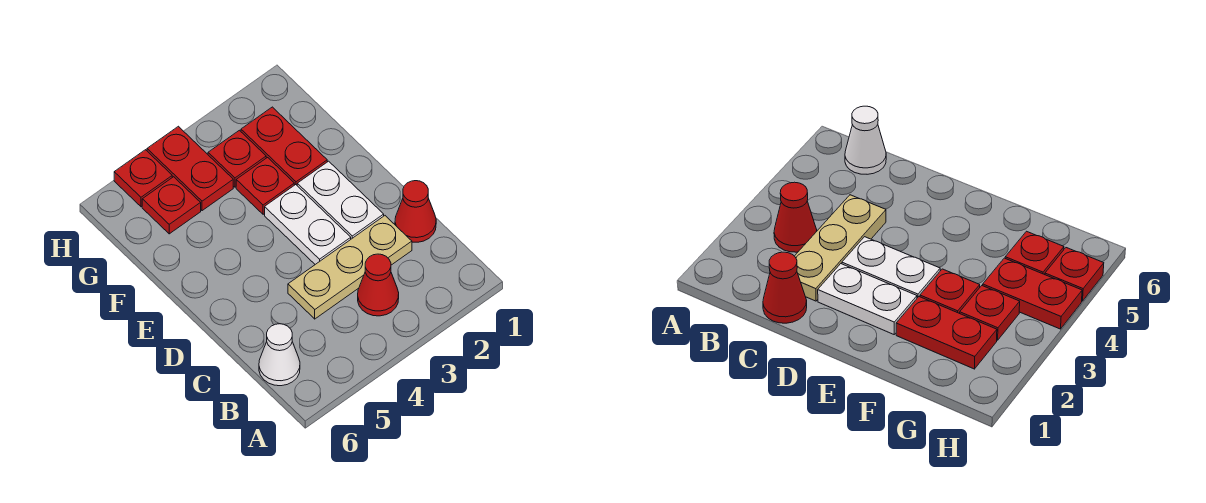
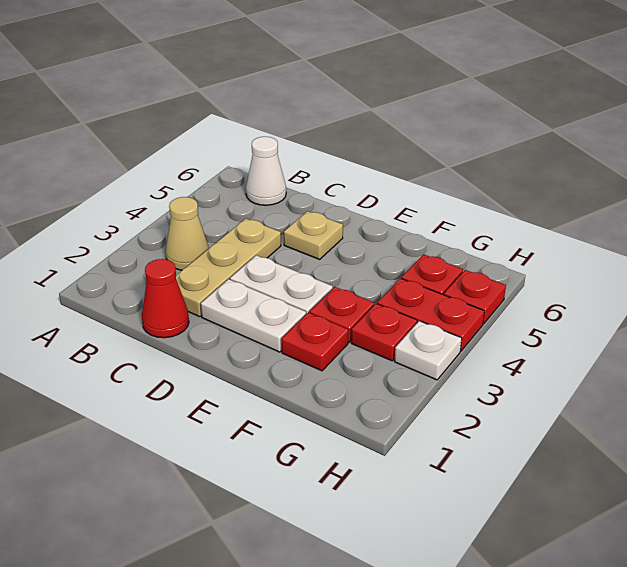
red 1x1 cone [358,254,399,316] -> tan 1x1 cone [166,197,209,270]
none -> tan 1x1 plate [284,211,343,259]
red 1x2 plate [241,107,327,185] -> red 1x1 plate [282,313,348,371]
none -> white 1x1 plate [395,321,462,380]

